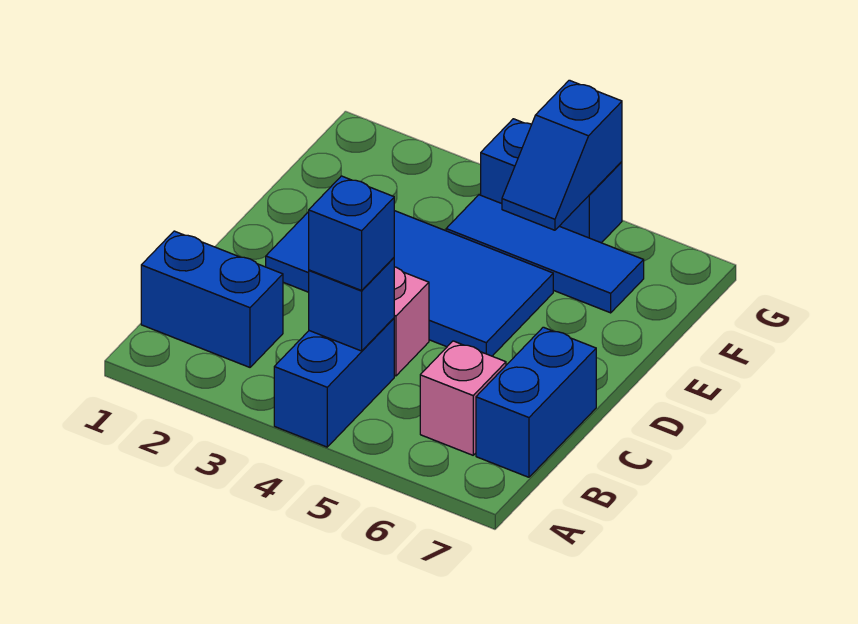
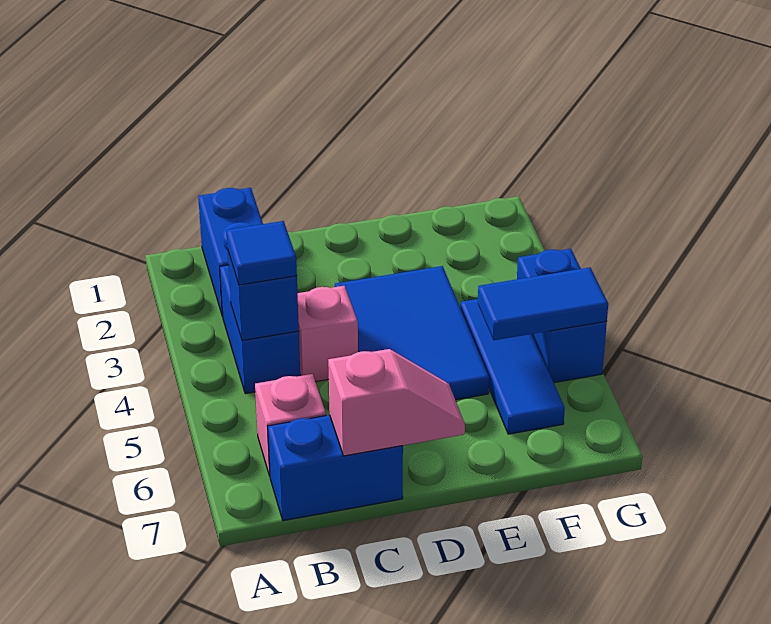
blue 1x2 brick [274,318,394,447] -> blue 1x2 brick turned to [220,265,300,394]
blue 1x1 brick [309,176,394,290] -> blue 1x1 tile [226,221,297,285]
none -> pink 1x2 slope [328,349,465,456]
blue 2x4 tile [266,211,553,356] -> blue 2x3 tile [335,266,489,400]
blue 1x2 slope [502,80,622,230] -> blue 1x2 tile [478,267,608,340]

